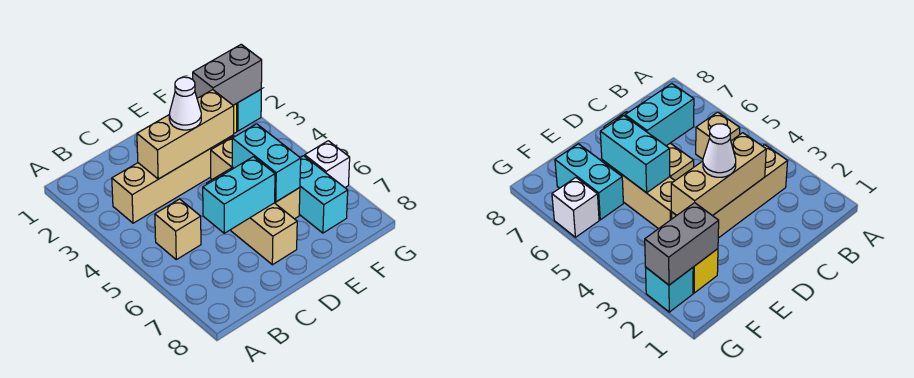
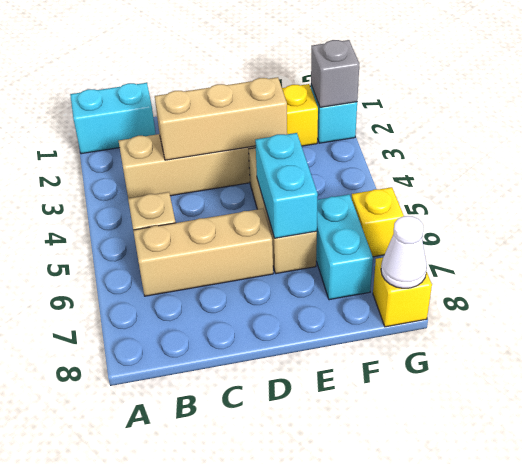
cyan 1x2 brick [203,157,275,233] -> cyan 1x2 brick moved to [70,83,156,154]
white 1x1 cone [169,77,201,130] -> white 1x1 cone moved to [381,216,427,288]
tan 1x3 brick [207,169,297,265] -> tan 1x3 brick turned to [133,209,273,296]
grey 1x2 brick [193,44,262,105] -> grey 1x1 brick [311,40,359,107]
white 1x1 brick [305,141,350,187] -> yellow 1x1 brick [352,187,404,257]
none -> yellow 1x1 brick [373,258,432,327]

